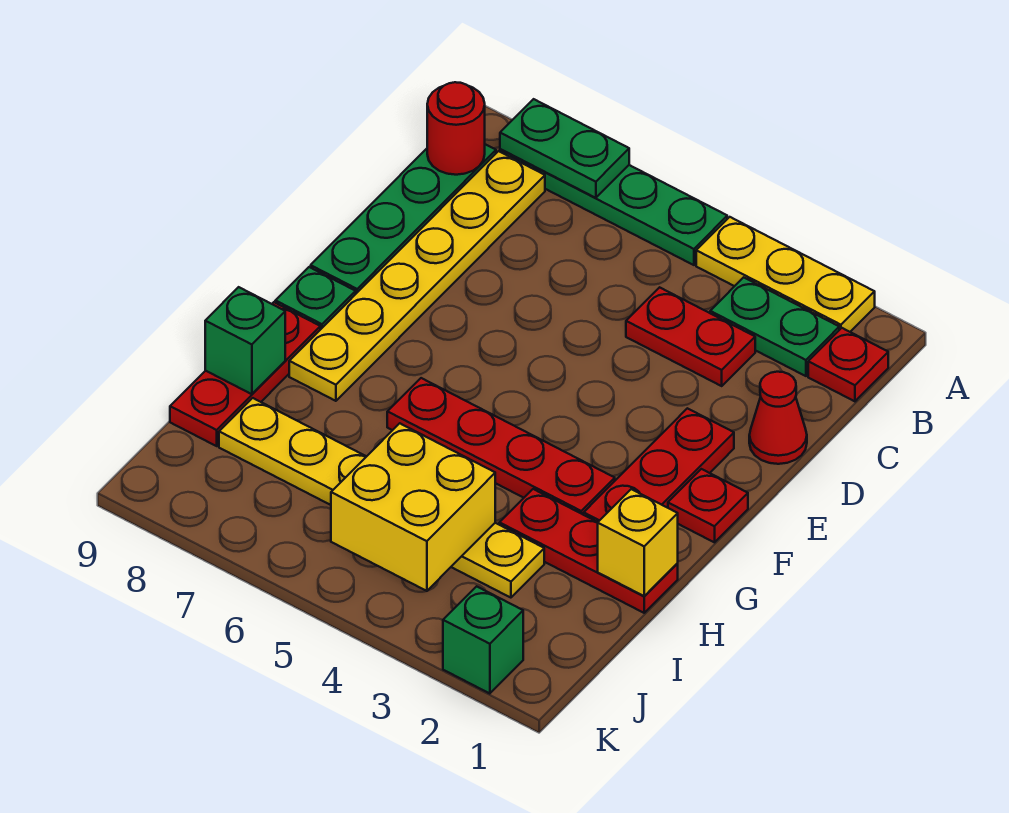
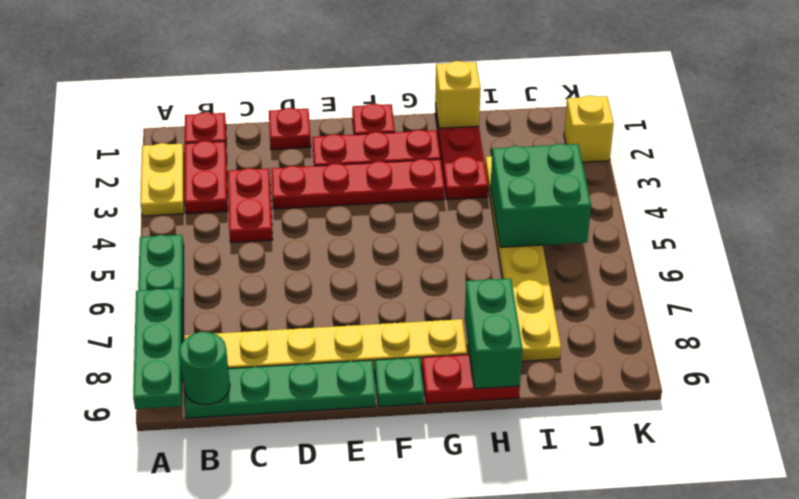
yellow 1x3 plate [696,217,875,332] -> yellow 1x2 plate [141,143,184,216]
green 1x2 plate [500,99,629,198] -> green 1x3 plate [133,288,182,409]
green 1x2 plate [710,277,839,376] -> red 1x2 plate [185,141,228,214]
red 1x1 round brick [427,82,485,175] -> green 1x1 round brick [179,332,230,405]
red 1x1 cone [749,372,807,464] -> red 1x1 plate [269,108,311,150]
red 1x4 plate [387,378,615,515] -> red 1x4 plate turned to [271,159,445,209]
red 1x3 plate [170,302,320,446] -> red 1x2 plate [422,354,520,404]
green 1x1 brick [205,287,285,394] -> green 1x2 brick [465,278,523,389]
yellow 2x2 brick [331,423,495,591] -> green 2x2 brick [491,144,591,247]
green 1x1 brick [443,586,523,694] -> yellow 1x1 brick [564,95,614,162]

